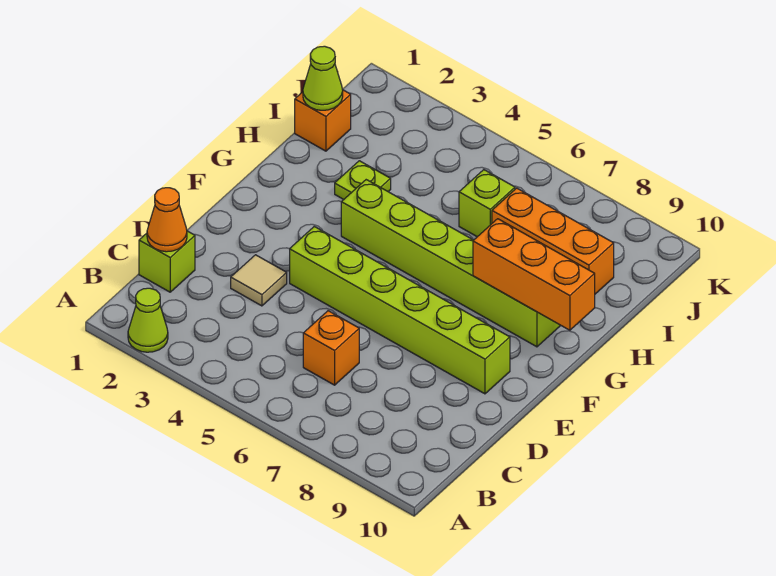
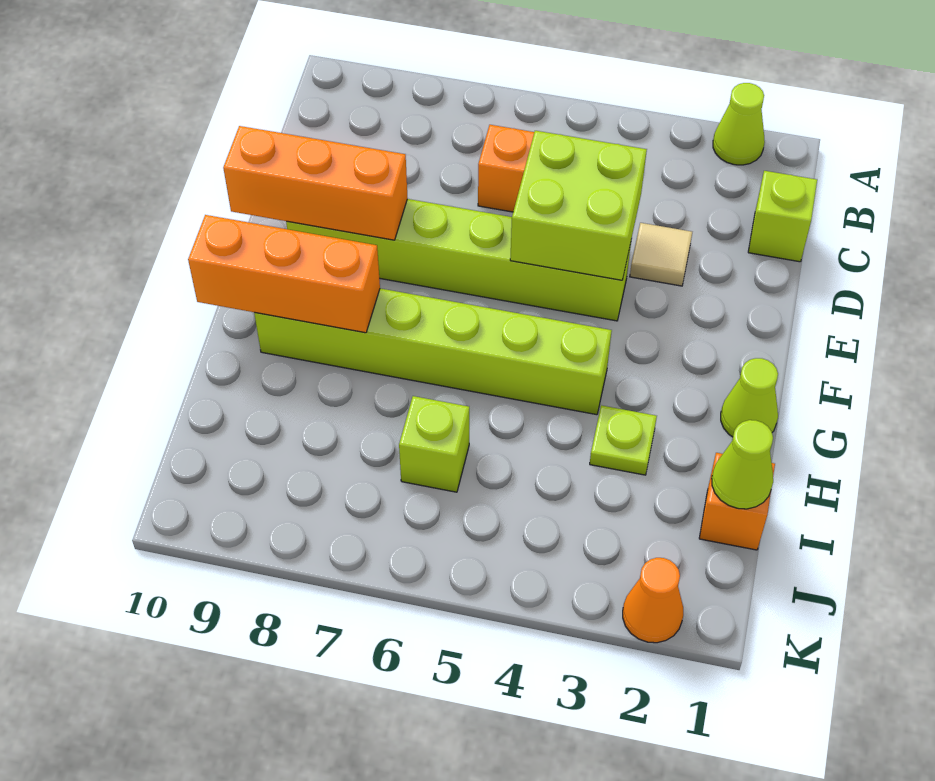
orange 1x1 cone [147,188,187,252] -> orange 1x1 cone moved to [623,558,683,643]
none -> lime 2x2 brick [510,131,647,280]
none -> lime 1x1 cone [721,358,778,437]
orange 1x3 brick [492,188,614,294] -> orange 1x3 brick moved to [223,126,408,240]

